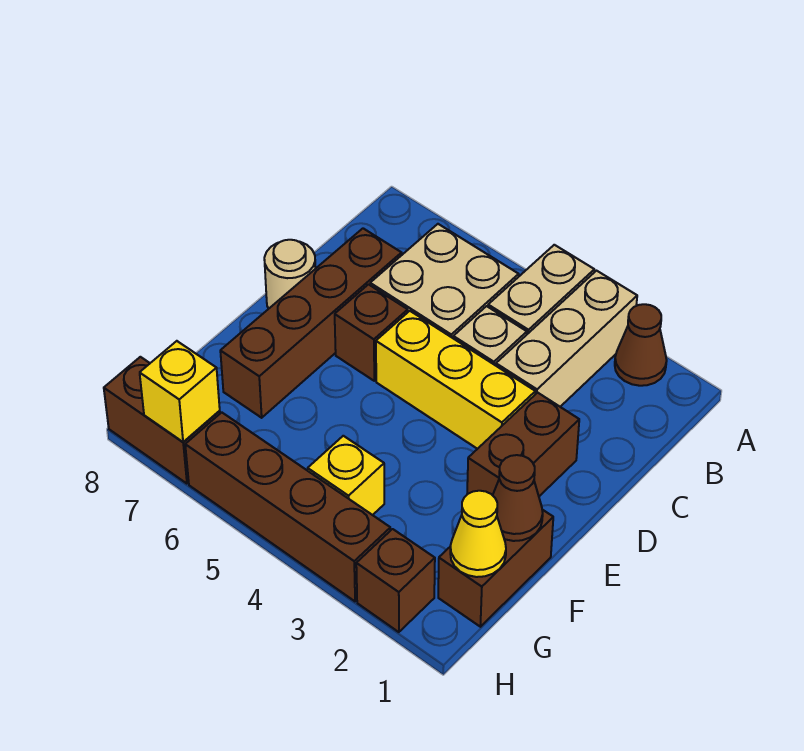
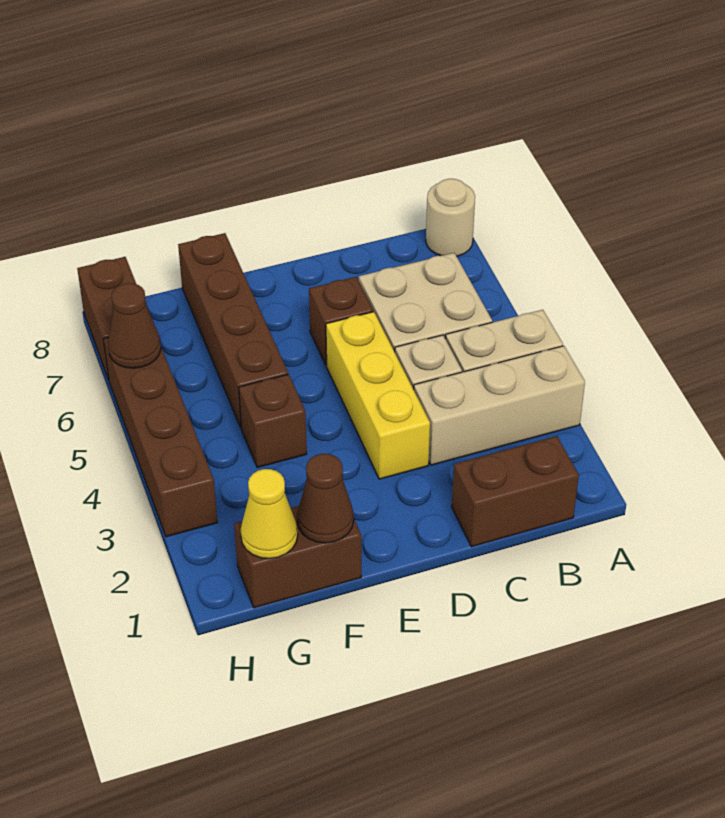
brown 1x1 cone [615,304,667,386] -> brown 1x1 cone moved to [108,283,161,368]
brown 1x4 brick [220,228,402,418] -> brown 1x4 brick turned to [178,233,288,429]
brown 1x2 brick [467,393,579,496] -> brown 1x2 brick moved to [452,436,579,547]
tan 1x1 round brick [264,240,316,309] -> tan 1x1 round brick moved to [426,179,475,256]
yellow 1x1 brick [308,436,384,515] -> none
brown 1x1 brick [356,529,435,632] -> brown 1x1 brick moved to [239,374,307,468]
yellow 1x1 brick [140,341,220,442] -> none

